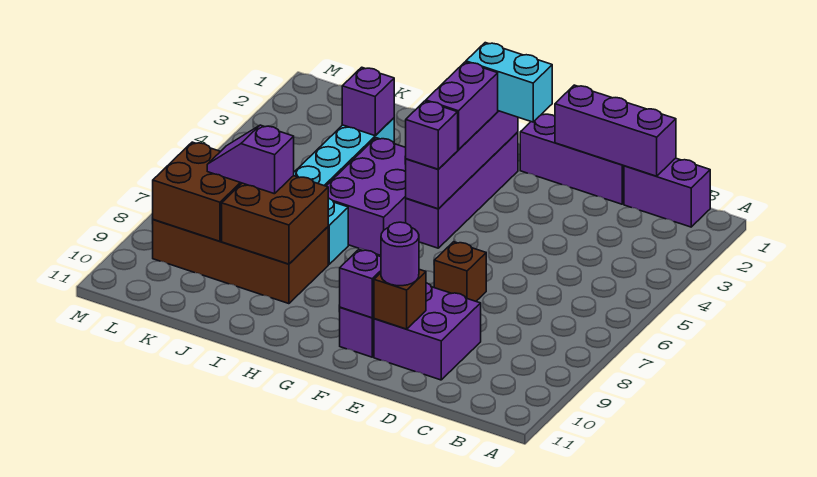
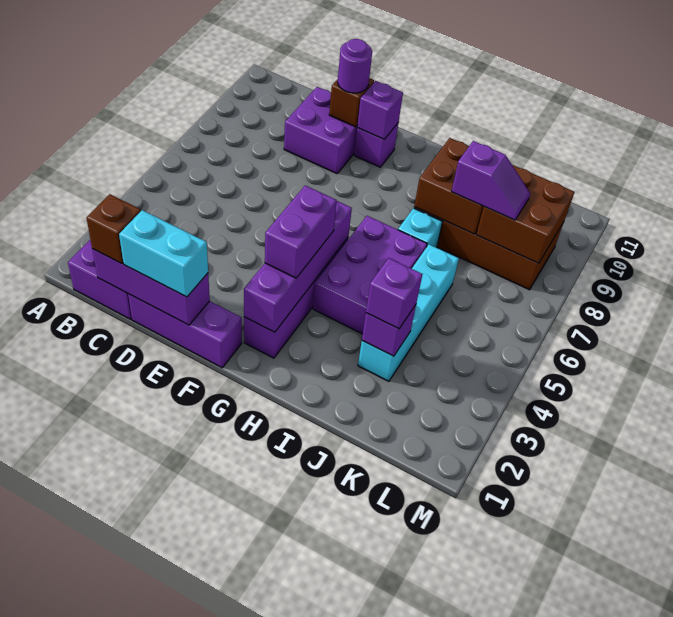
brown 1x1 brick [434,242,486,301] -> brown 1x1 brick moved to [87,194,141,264]
cyan 1x2 brick [466,43,552,122] -> cyan 1x2 brick moved to [119,210,208,297]
purple 1x1 brick [405,101,458,169] -> purple 1x1 brick moved to [366,258,422,329]

